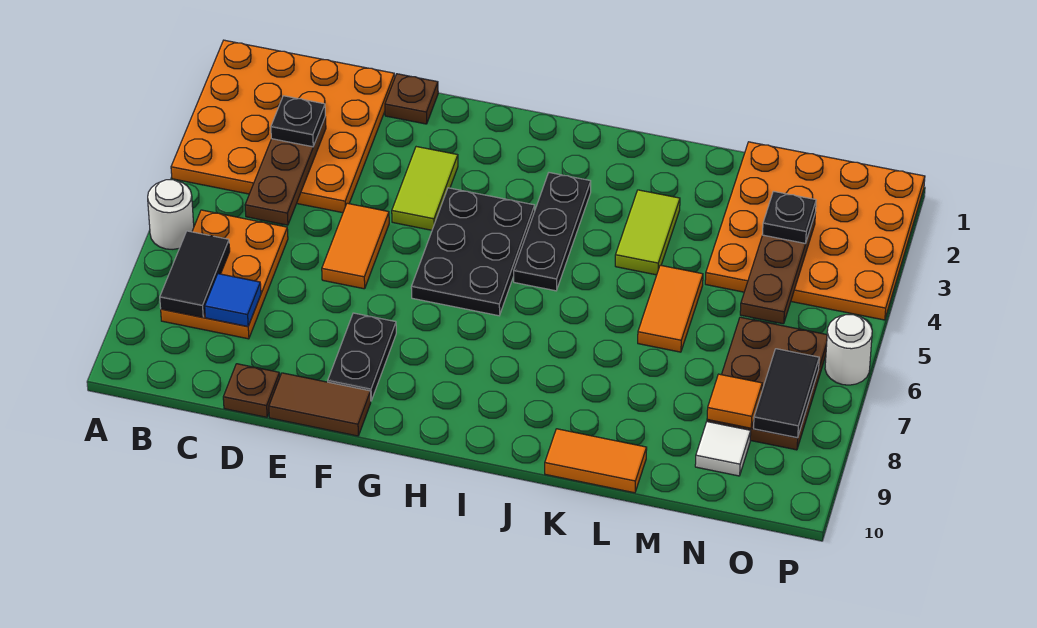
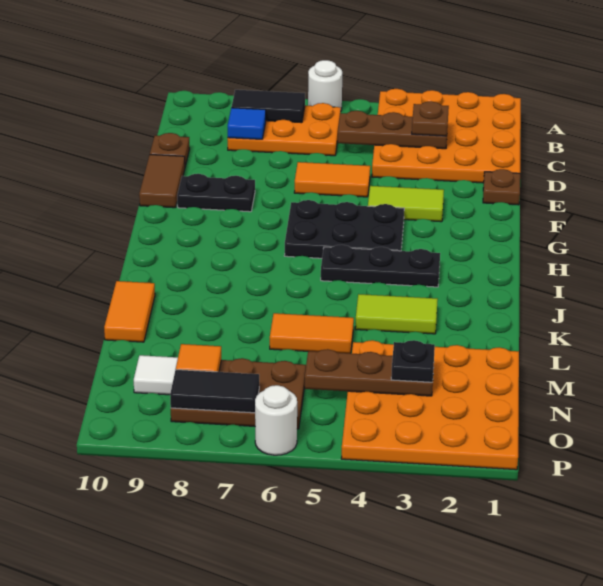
black 1x1 plate [271,96,325,147] -> brown 1x1 plate [412,101,449,136]

